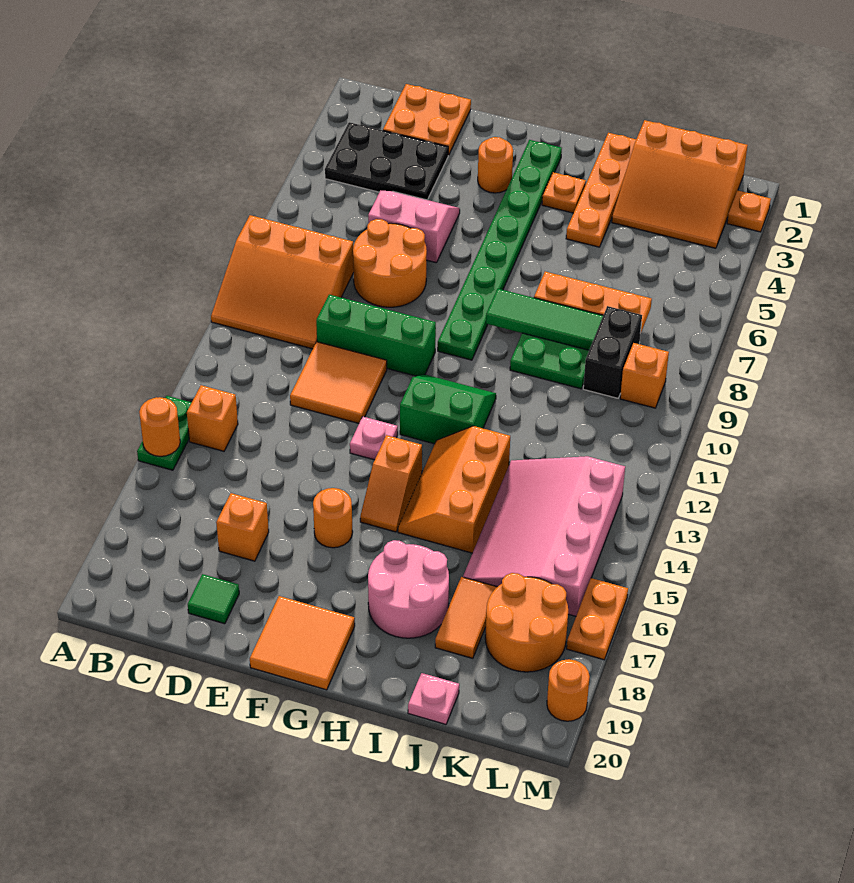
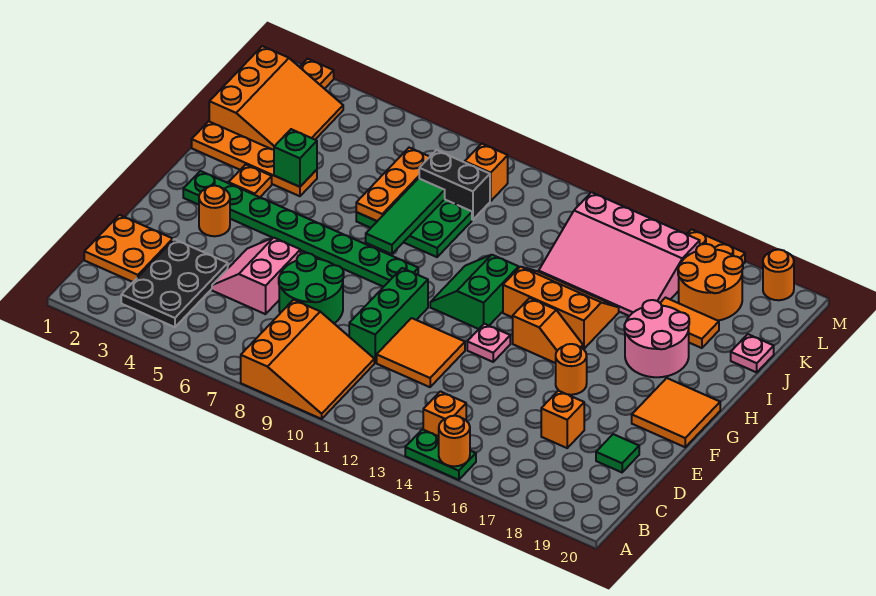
orange 2x2 round brick [353,219,427,307] -> green 2x2 round brick [279,253,344,323]
orange 2x3 slope [398,426,510,553] -> orange 2x3 slope turned to [503,267,619,349]
none -> green 1x1 brick [274,129,317,187]

